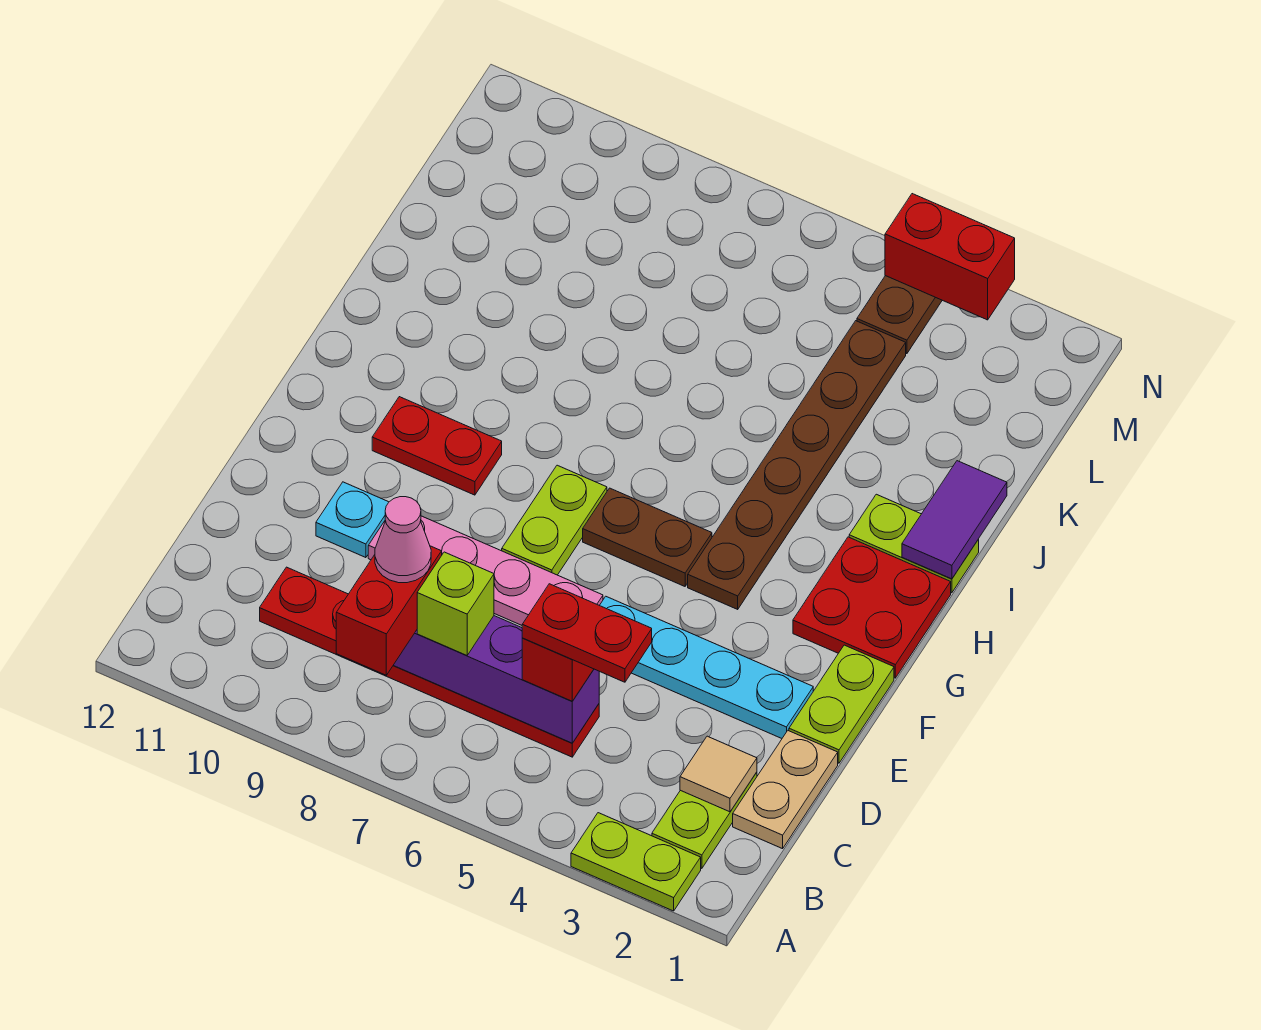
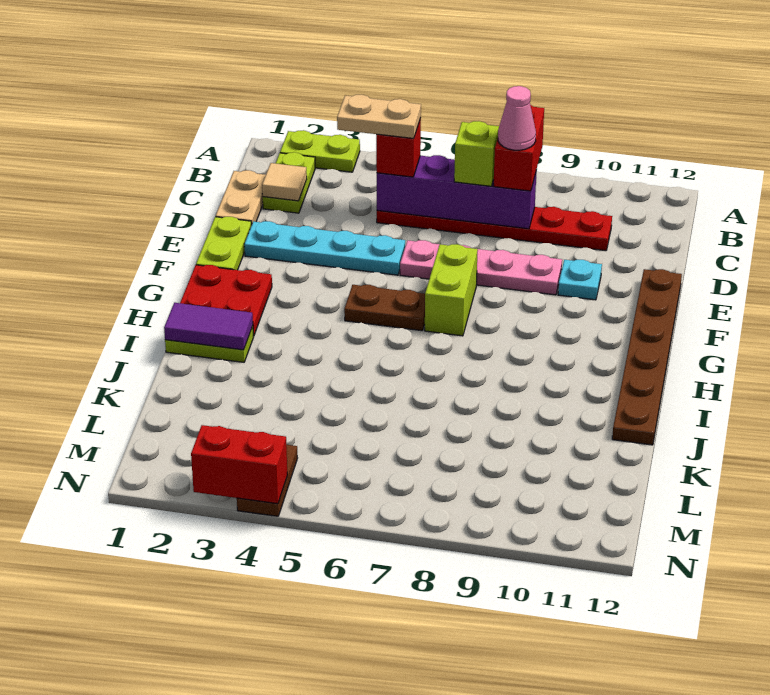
red 1x2 plate [522,584,652,682] -> tan 1x2 plate [337,95,421,138]
lime 1x2 plate [502,465,607,575] -> lime 1x2 brick [425,244,478,336]
brown 1x6 plate [688,321,906,609] -> brown 1x6 plate moved to [612,269,682,445]
red 1x2 plate [372,397,502,495] -> none
purple 1x2 tile [902,461,1007,579] -> purple 1x2 tile turned to [164,303,253,350]

